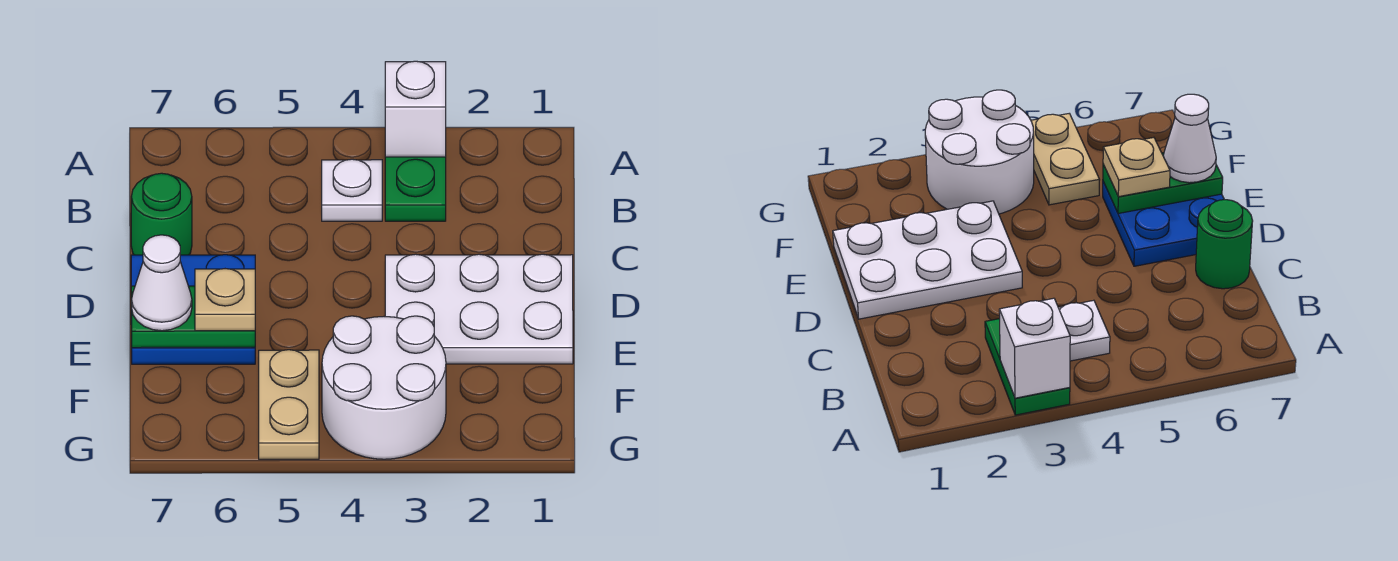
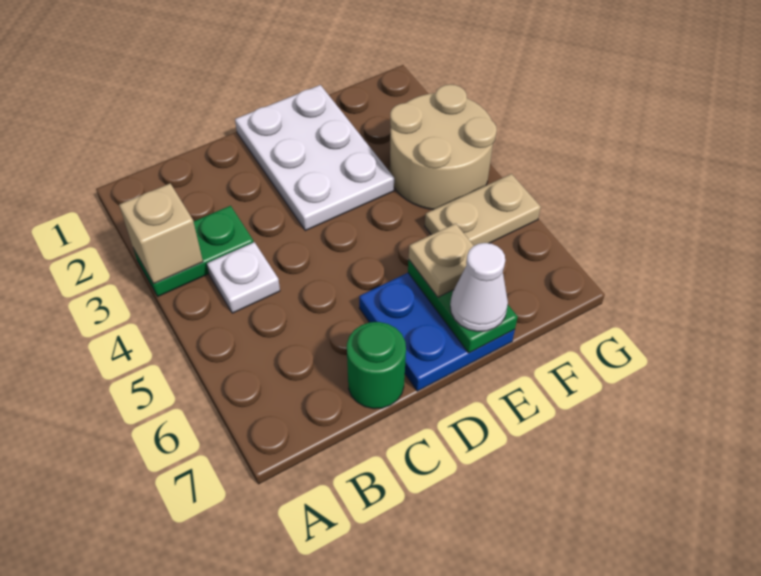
white 1x1 brick [385,61,446,157] -> tan 1x1 brick [119,184,203,284]
white 2x2 round brick [322,316,446,459] -> tan 2x2 round brick [390,85,497,210]

